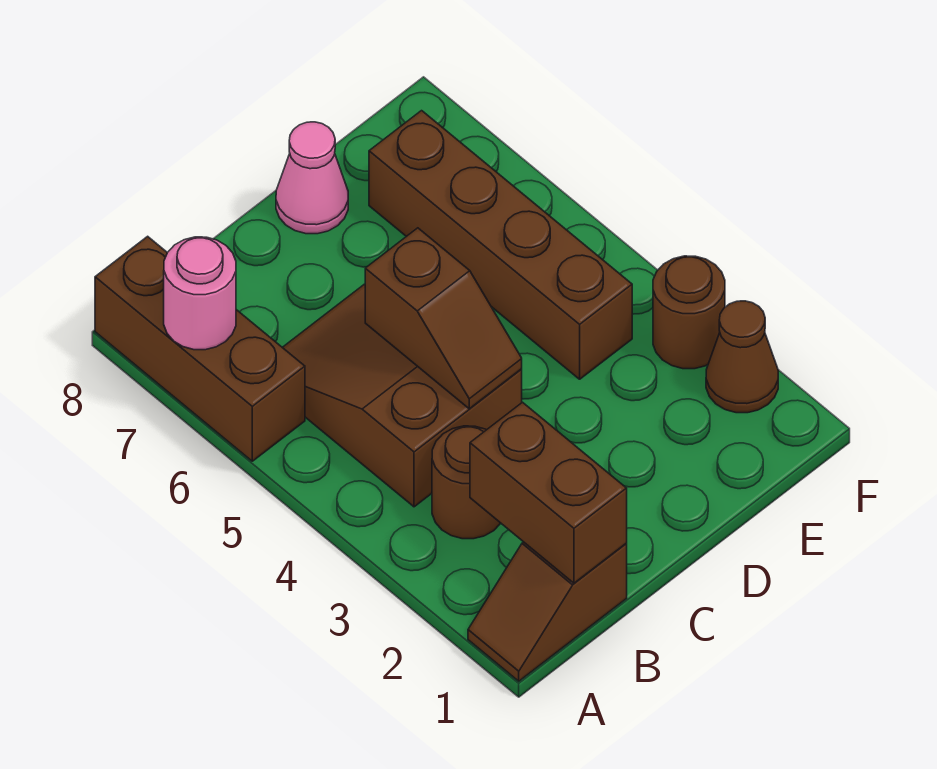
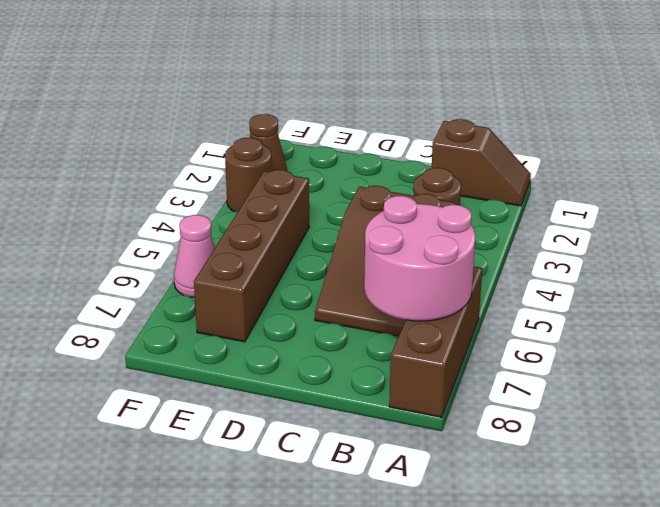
pink 1x1 round brick [164,237,236,350] -> pink 2x2 round brick [364,196,475,321]
brown 1x2 brick [470,402,627,583] -> none
brown 1x2 slope [365,228,522,409] -> none
pink 1x1 cone [276,122,348,234] -> pink 1x1 cone moved to [174,215,215,297]

